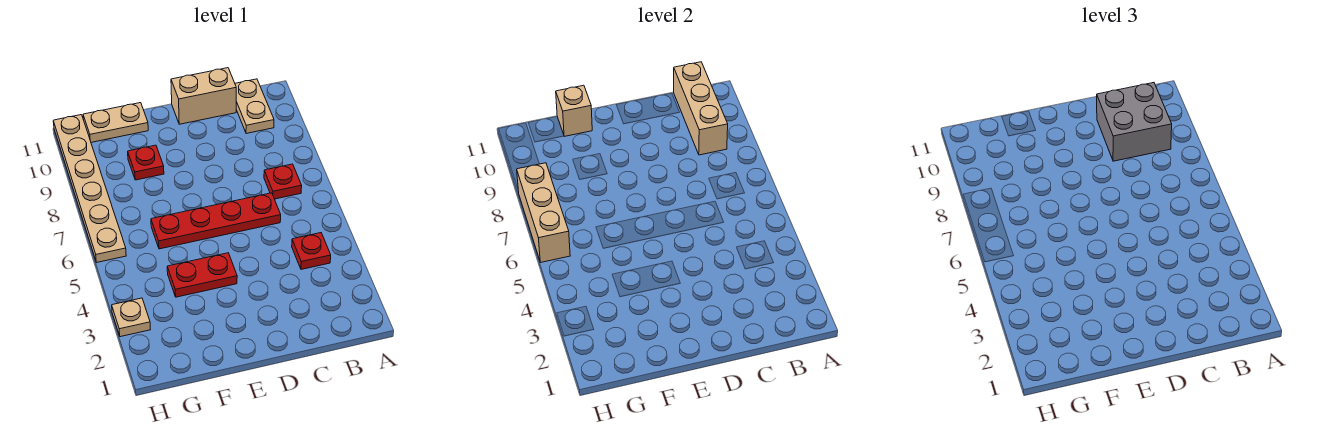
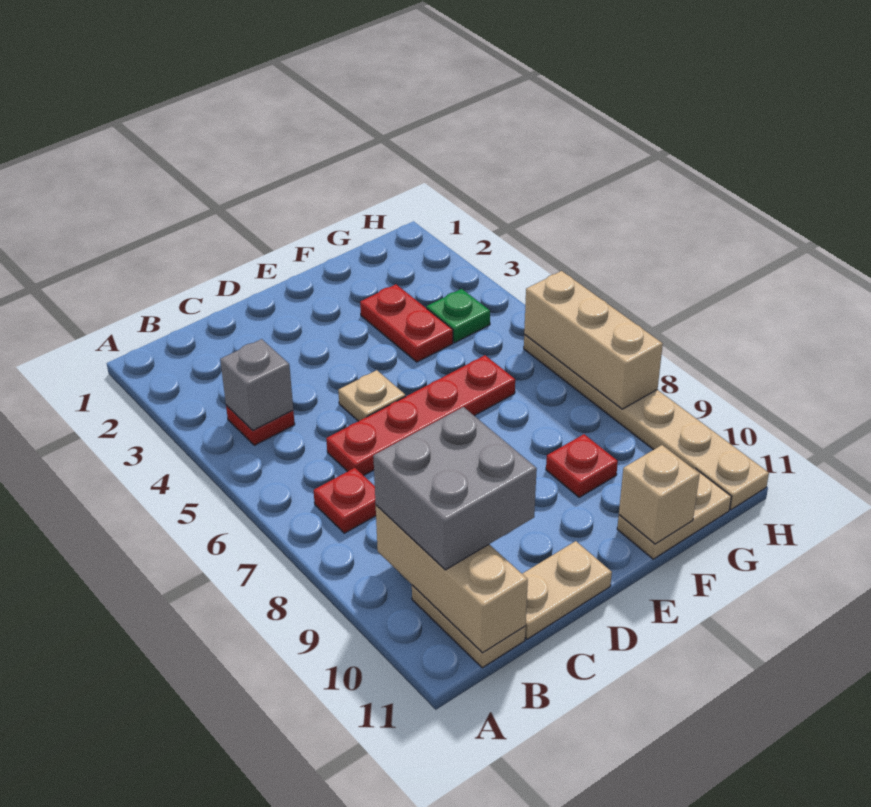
none -> grey 1x1 brick [220,339,293,430]
tan 1x2 brick [171,68,236,124] -> tan 1x2 plate [522,541,612,639]
red 1x2 plate [167,253,237,297] -> red 1x2 plate turned to [360,284,453,362]
none -> green 1x1 plate [427,289,490,343]
tan 1x1 plate [112,298,150,337] -> tan 1x1 plate moved to [338,370,406,421]

